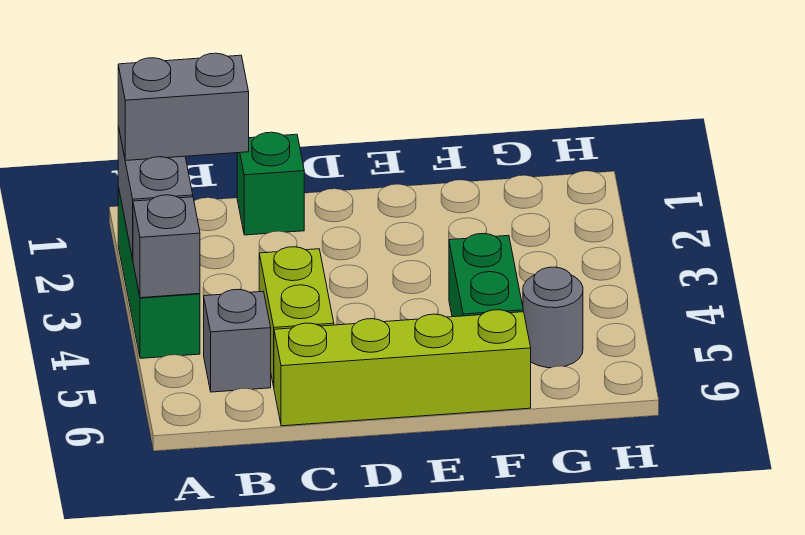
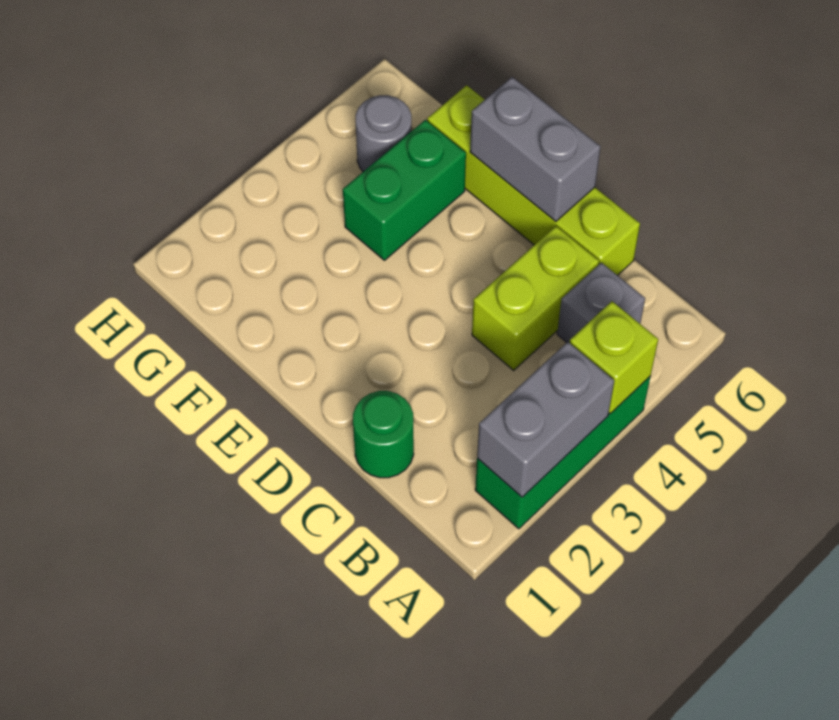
grey 1x2 brick [118,53,249,161] -> grey 1x2 brick moved to [470,77,600,221]
grey 1x1 brick [133,195,200,298] -> lime 1x1 brick [570,301,658,414]
green 1x1 brick [237,132,304,235] -> green 1x1 round brick [353,391,414,478]

